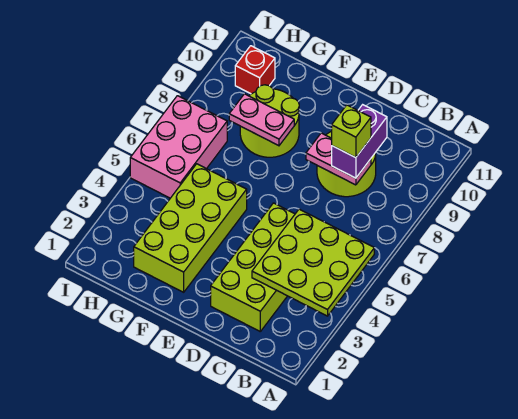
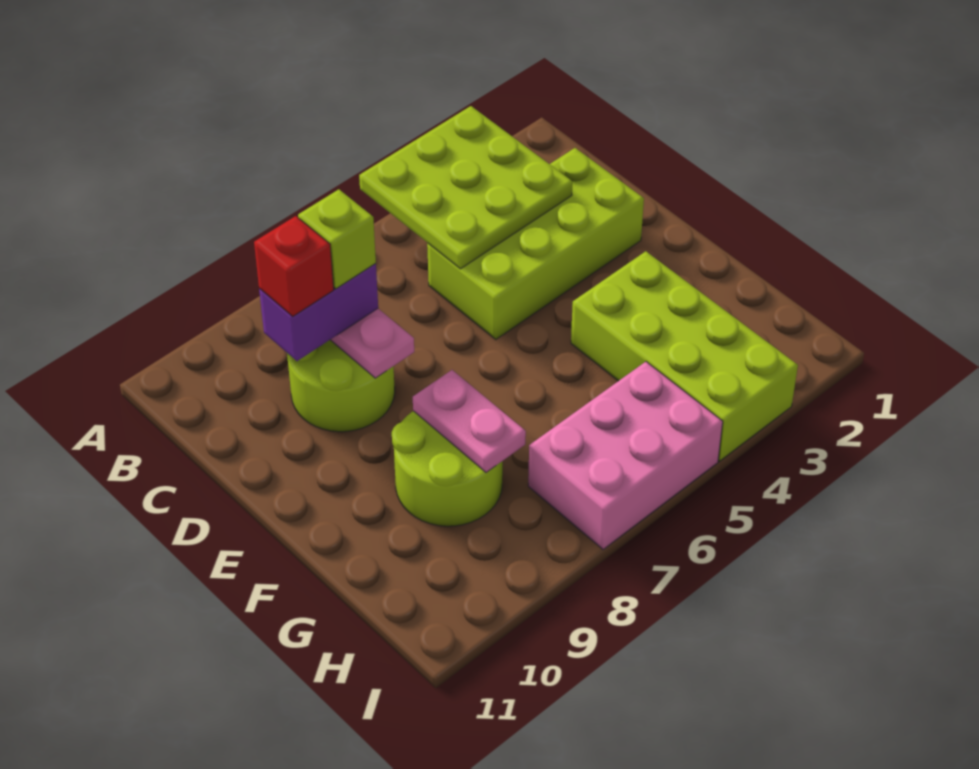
lime 2x4 brick [134,164,247,292] -> lime 2x4 brick turned to [571,251,798,461]
red 1x1 brick [235,46,275,94] -> red 1x1 brick moved to [254,216,334,317]

